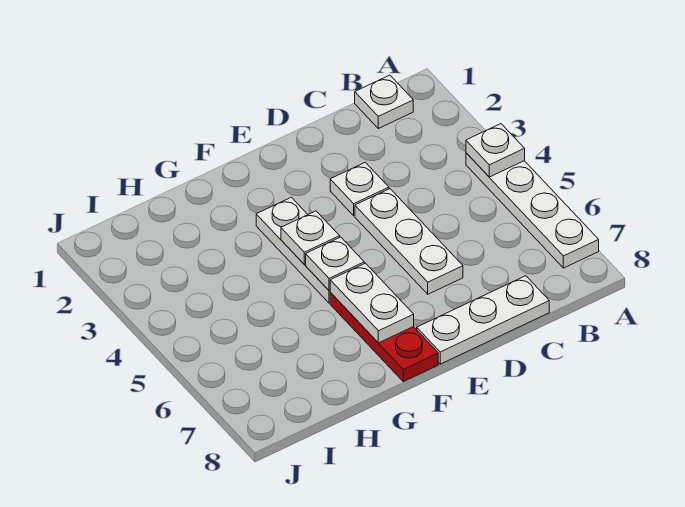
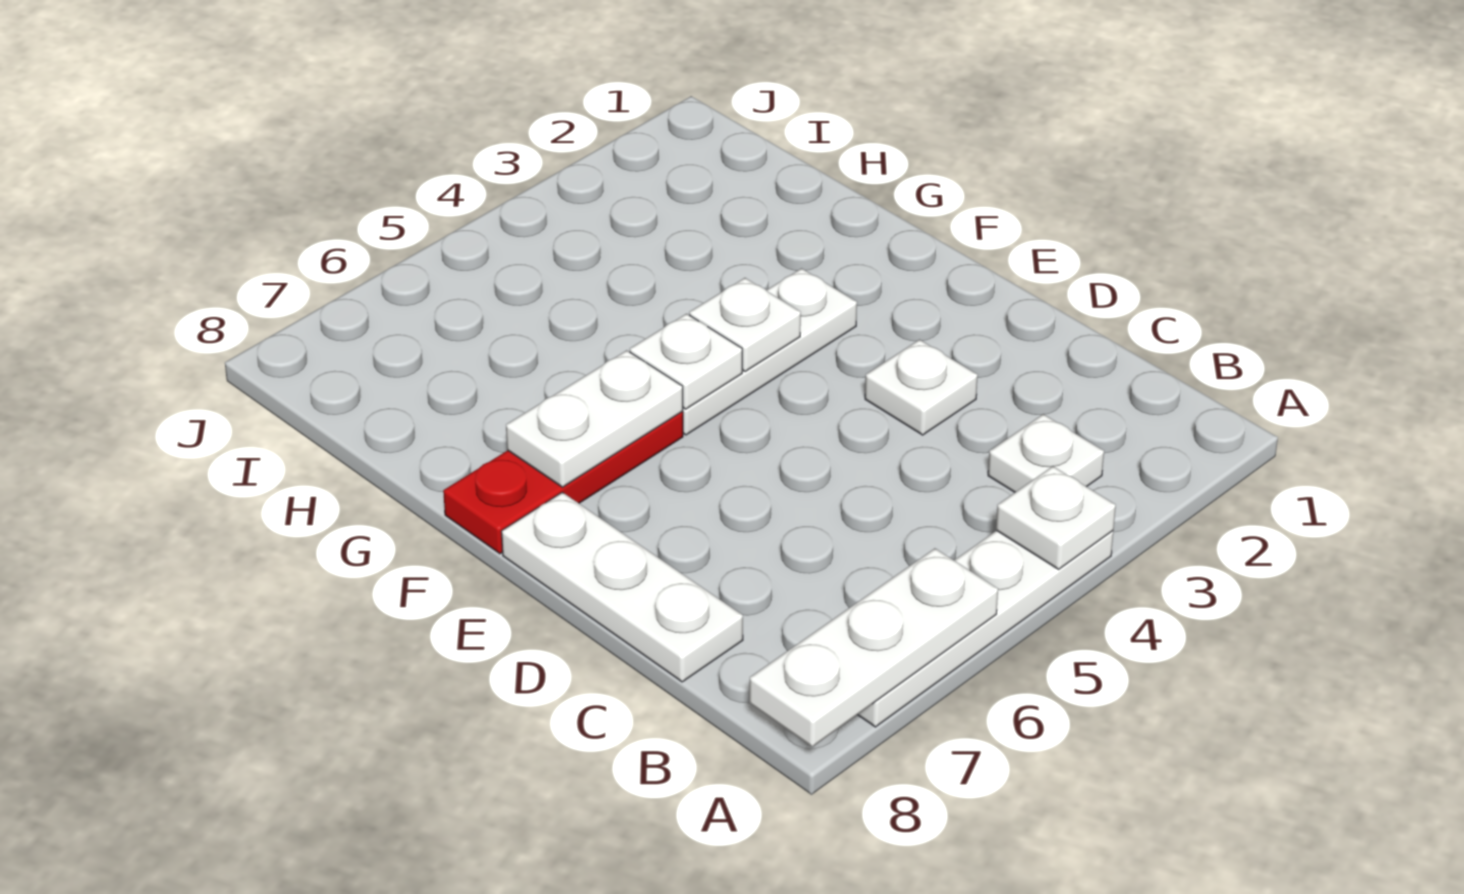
white 1x1 plate [355,75,413,128] -> white 1x1 plate moved to [988,414,1104,492]
white 1x3 plate [355,189,463,294] -> white 1x3 plate moved to [749,548,998,747]

